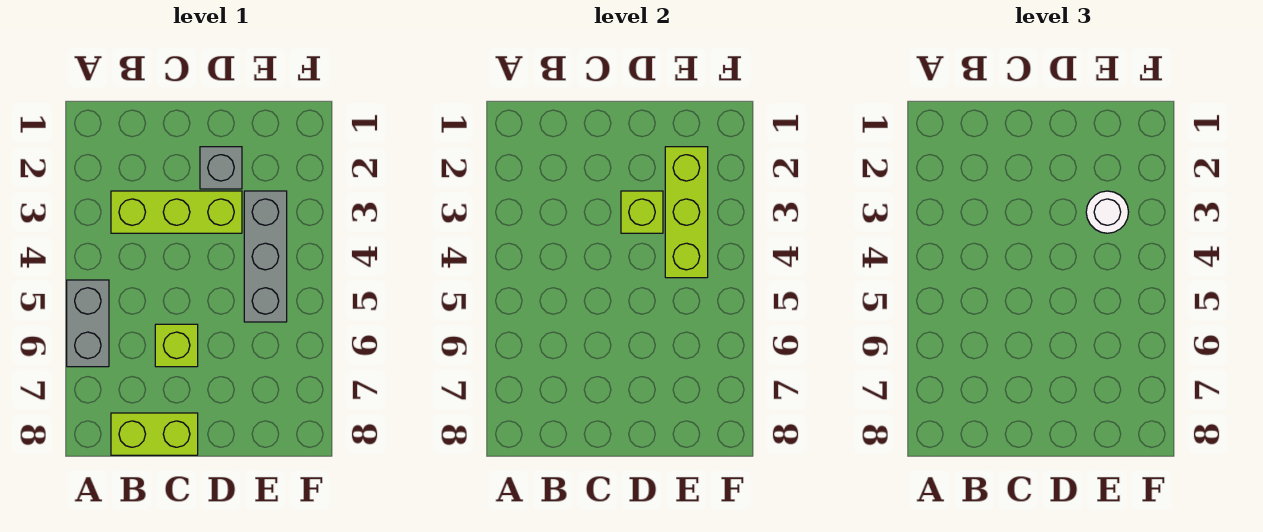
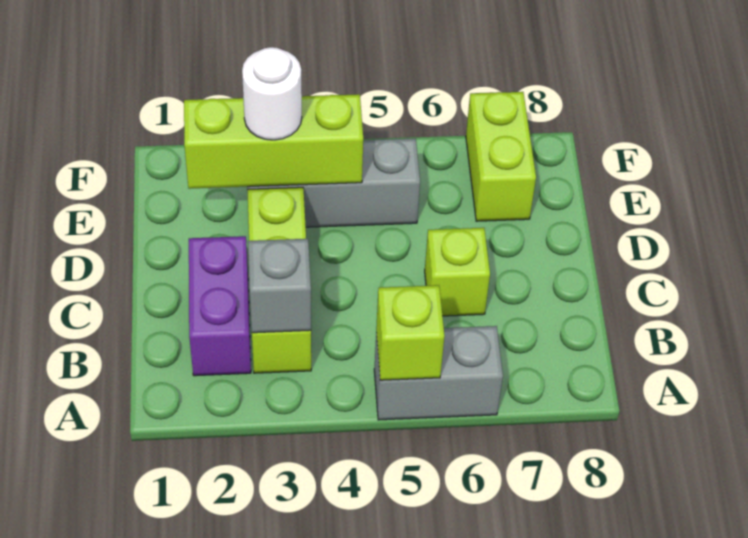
none -> purple 1x2 brick [189,236,251,376]
lime 1x2 brick [111,413,198,455] -> lime 1x2 brick moved to [466,92,536,221]
grey 1x1 brick [200,147,242,189] -> grey 1x1 brick moved to [248,239,311,333]
lime 1x1 brick [621,191,663,233] -> lime 1x1 brick moved to [376,285,445,380]

